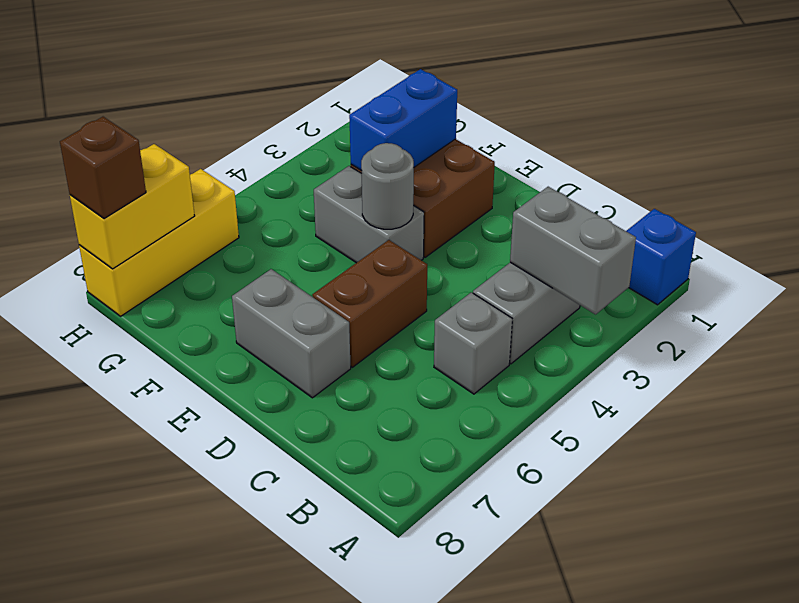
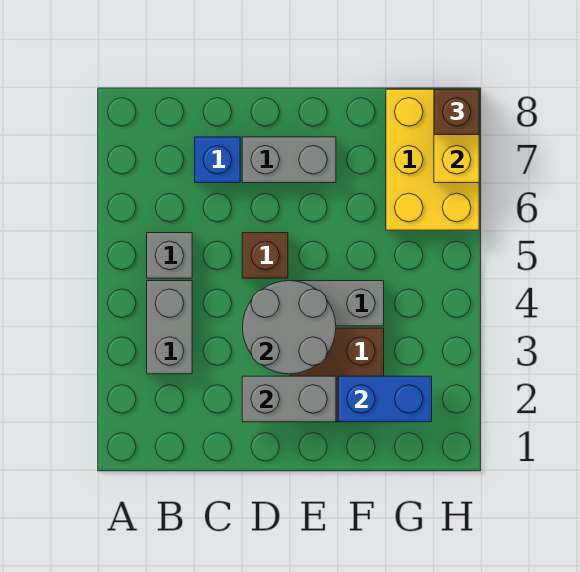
blue 1x1 brick [626,209,696,305] -> blue 1x1 brick moved to [195,137,240,183]
grey 1x2 brick [510,187,636,314] -> grey 1x2 brick moved to [242,376,336,422]
brown 1x2 brick [312,240,427,367] -> brown 1x1 brick [242,233,288,278]
grey 1x1 round brick [361,143,414,229] -> grey 2x2 round brick [243,281,336,374]
blue 1x2 brick [349,69,457,171] -> blue 1x2 brick turned to [338,376,432,422]
yellow 1x3 brick [79,169,239,316] -> yellow 2x3 brick [386,89,479,230]

